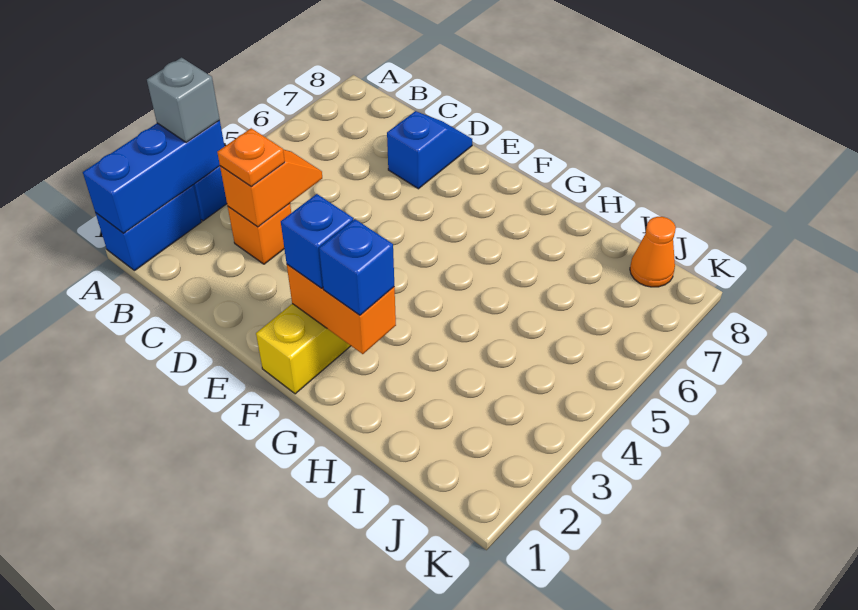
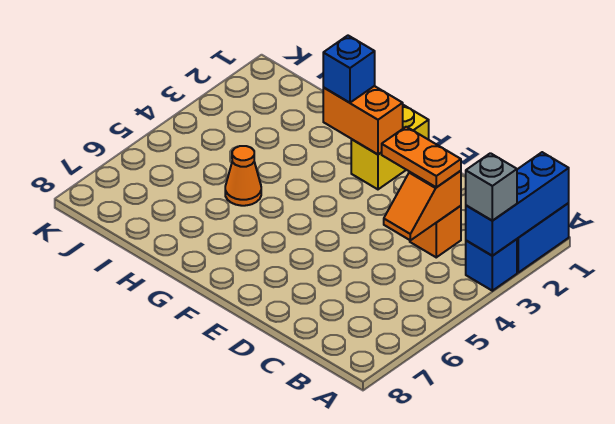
orange 1x1 plate [217,128,285,186] -> orange 1x2 plate [381,127,461,187]
blue 1x2 slope [387,111,472,189] -> none
blue 1x1 brick [281,194,353,288] -> none
orange 1x1 cone [630,217,676,287] -> orange 1x1 cone moved to [225,146,261,206]

